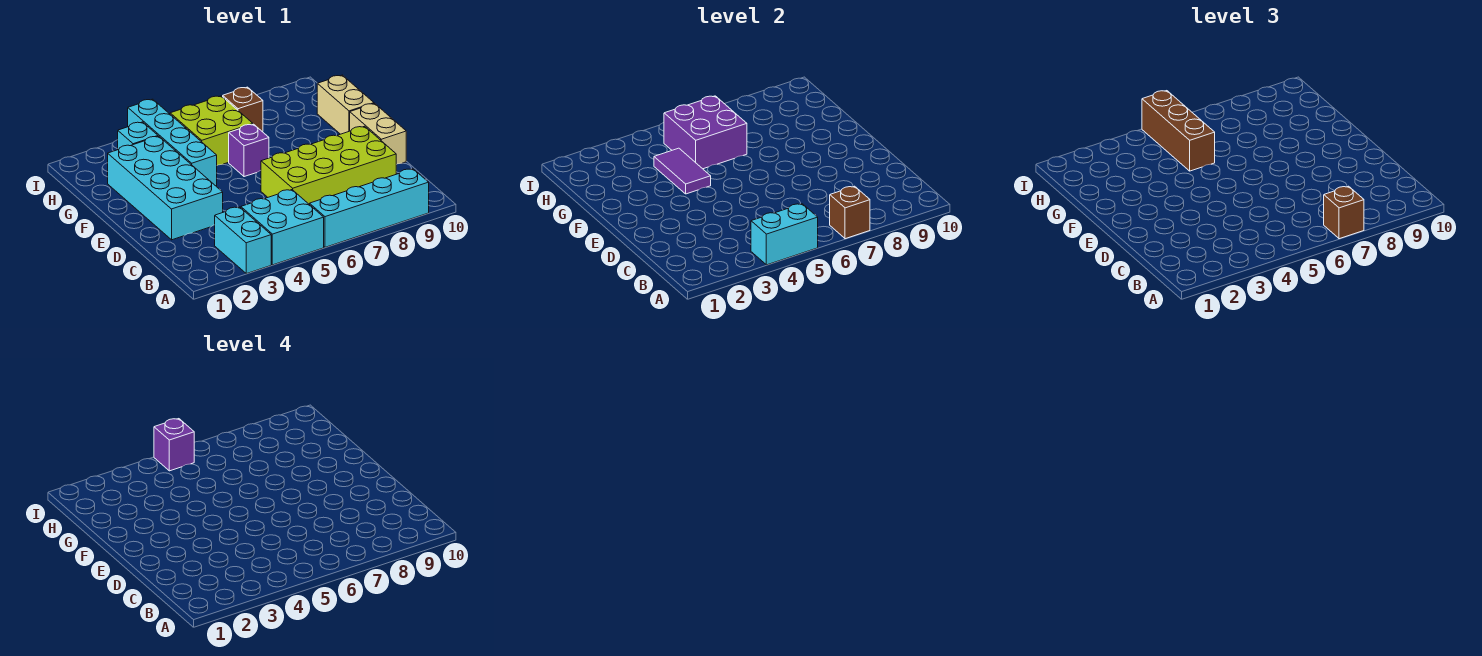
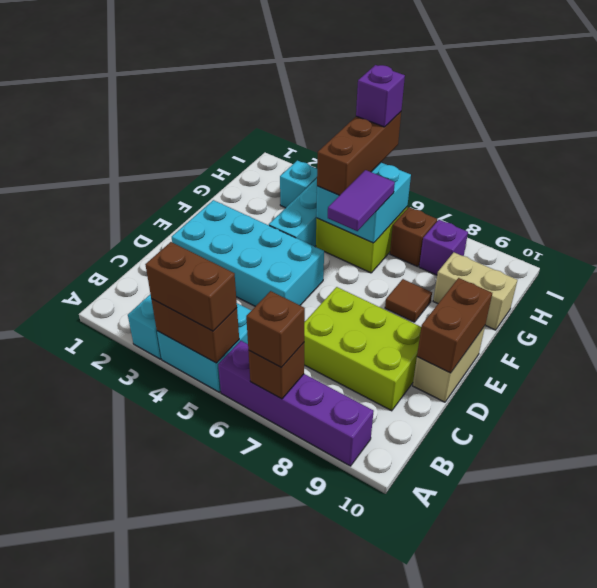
cyan 1x2 brick [751,204,818,265] -> brown 1x2 brick [151,299,239,363]
none -> brown 1x2 brick [145,242,237,331]
cyan 1x4 brick [310,169,429,247] -> purple 1x4 brick [218,341,374,466]
lime 2x4 brick [261,126,396,205] -> lime 2x3 brick [304,287,421,411]
cyan 2x4 brick [108,136,223,240] -> cyan 2x4 brick turned to [172,200,324,306]
none -> brown 1x2 brick [417,278,492,373]
purple 1x2 tile [654,148,711,194] -> purple 1x2 tile moved to [328,170,395,231]
purple 1x1 brick [229,124,269,177] -> purple 1x1 brick moved to [419,220,468,275]
none -> brown 1x1 tile [385,279,432,322]
tan 1x2 brick [317,75,374,134] -> tan 1x2 brick turned to [433,252,517,330]
purple 2x2 brick [664,96,747,169] -> cyan 2x2 brick [316,163,411,243]

